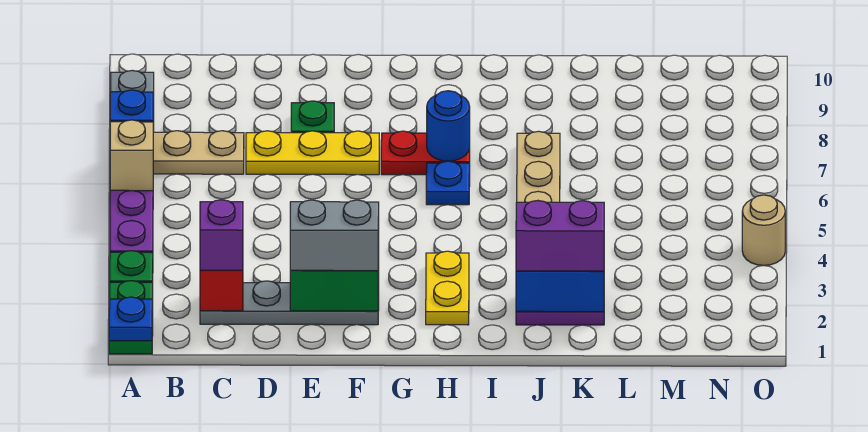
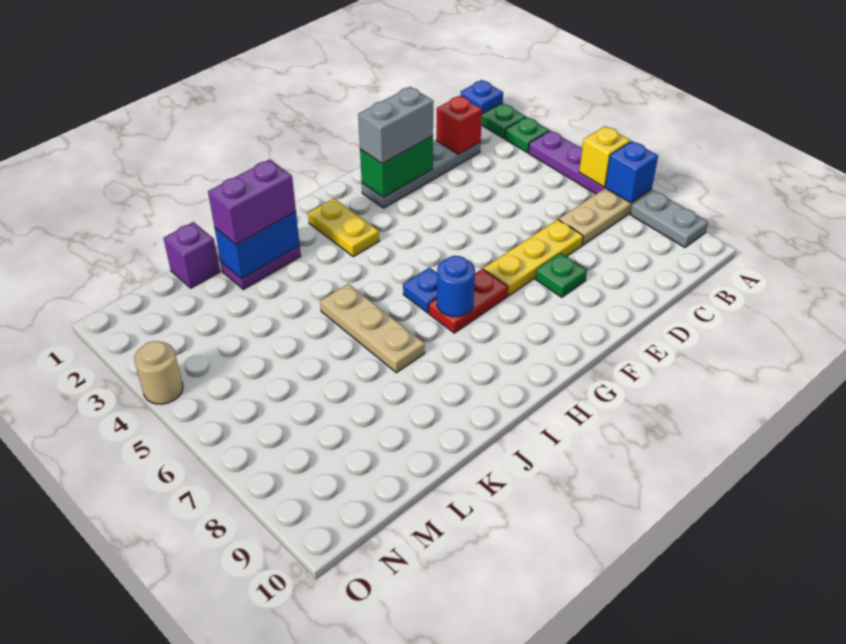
tan 1x1 brick [110,120,153,191] -> yellow 1x1 brick [579,126,630,187]
purple 1x1 brick [200,200,243,270] -> purple 1x1 brick moved to [164,222,220,288]

